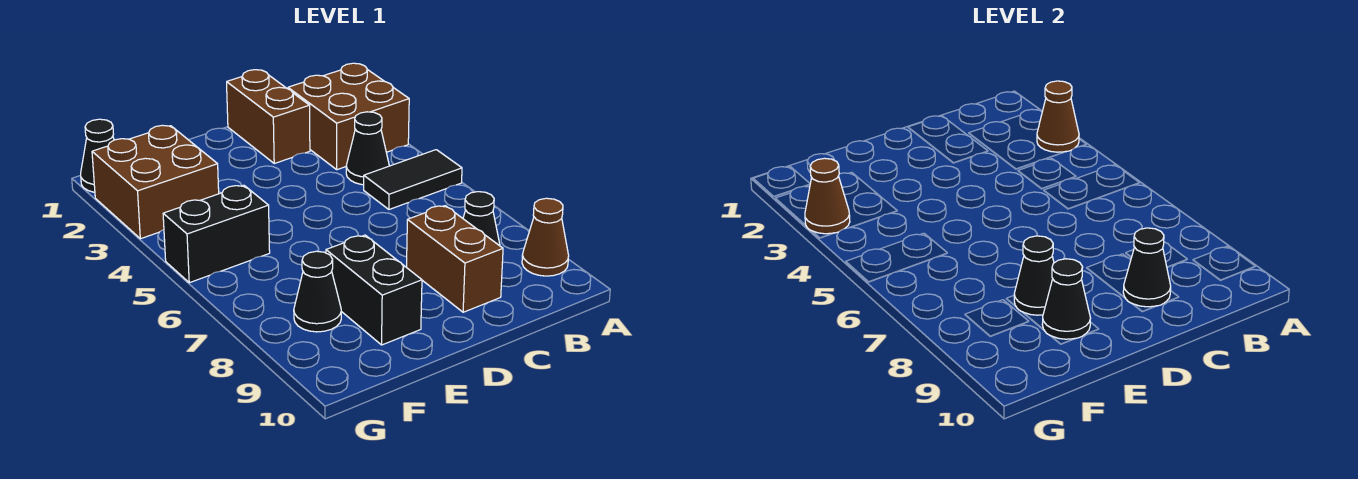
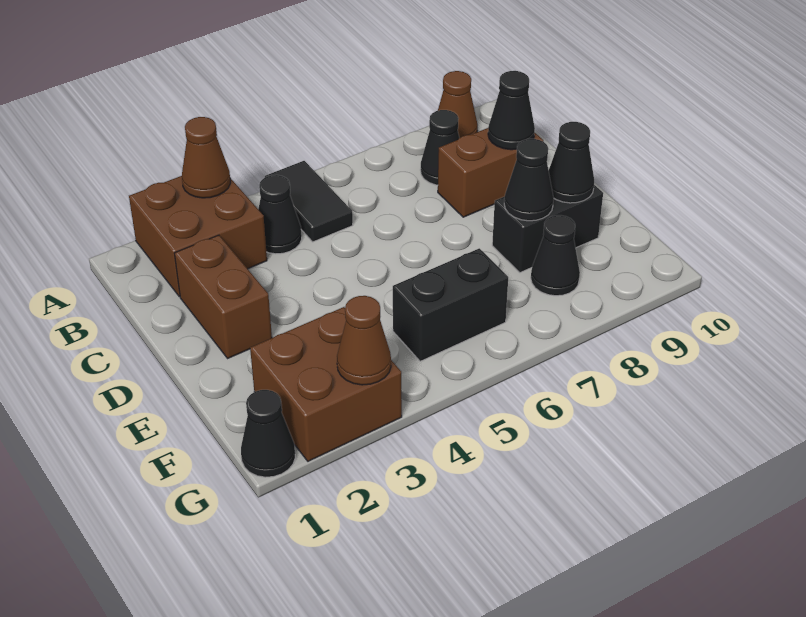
brown 1x2 brick [227,70,310,163] -> brown 1x2 brick turned to [174,235,272,358]
black 1x2 brick [163,185,270,283] -> black 1x2 brick turned to [393,248,508,361]

